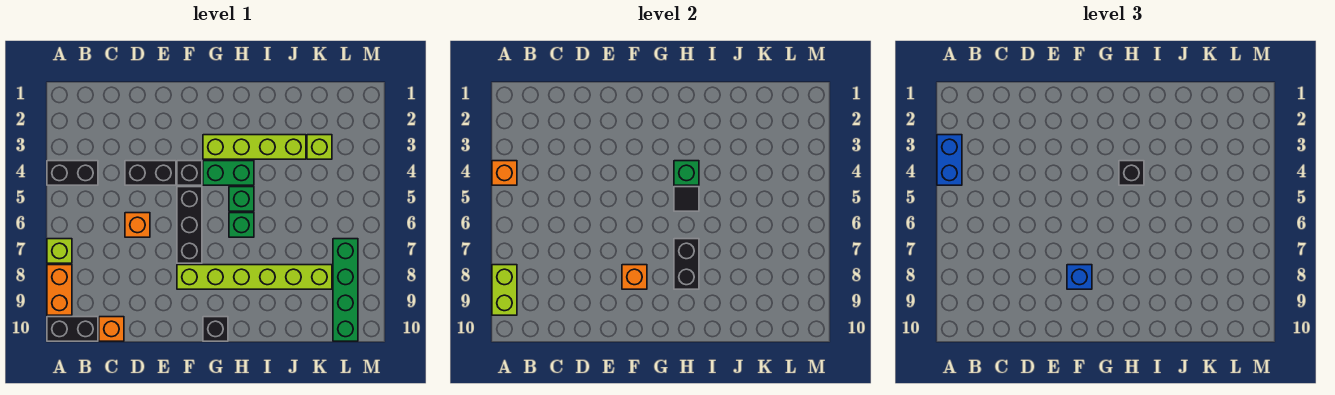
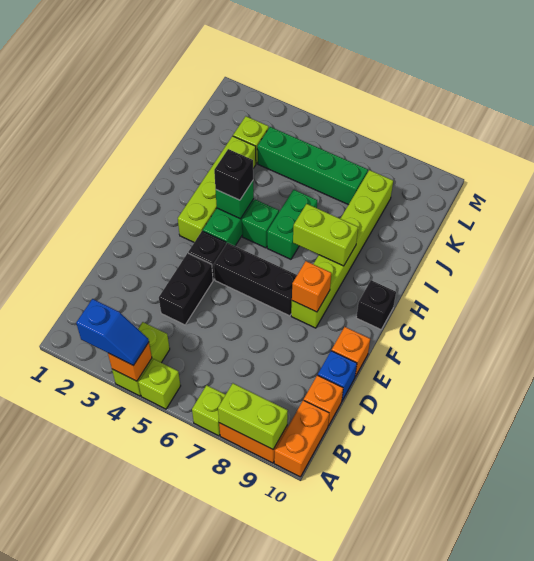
blue 1x2 brick [937,135,962,185] -> blue 1x2 slope [76,299,149,366]
black 1x2 brick [47,161,98,185] -> lime 1x2 brick [112,322,170,396]
none -> lime 1x1 brick [138,359,181,409]
black 1x2 brick [47,317,98,341] -> orange 1x2 brick [274,400,329,477]
orange 1x1 brick [125,213,150,237] -> orange 1x1 brick moved to [332,327,370,377]
blue 1x1 brick [1067,265,1092,289] -> blue 1x1 brick moved to [318,351,357,400]
black 1x1 tile [674,187,699,211] -> none
green 1x1 brick [229,213,254,237] -> green 1x2 brick [267,190,317,259]
black 1x2 brick [674,239,699,289] -> lime 1x2 brick [293,204,358,266]
green 1x4 brick [333,239,358,341] -> green 1x4 brick moved to [257,127,368,205]

